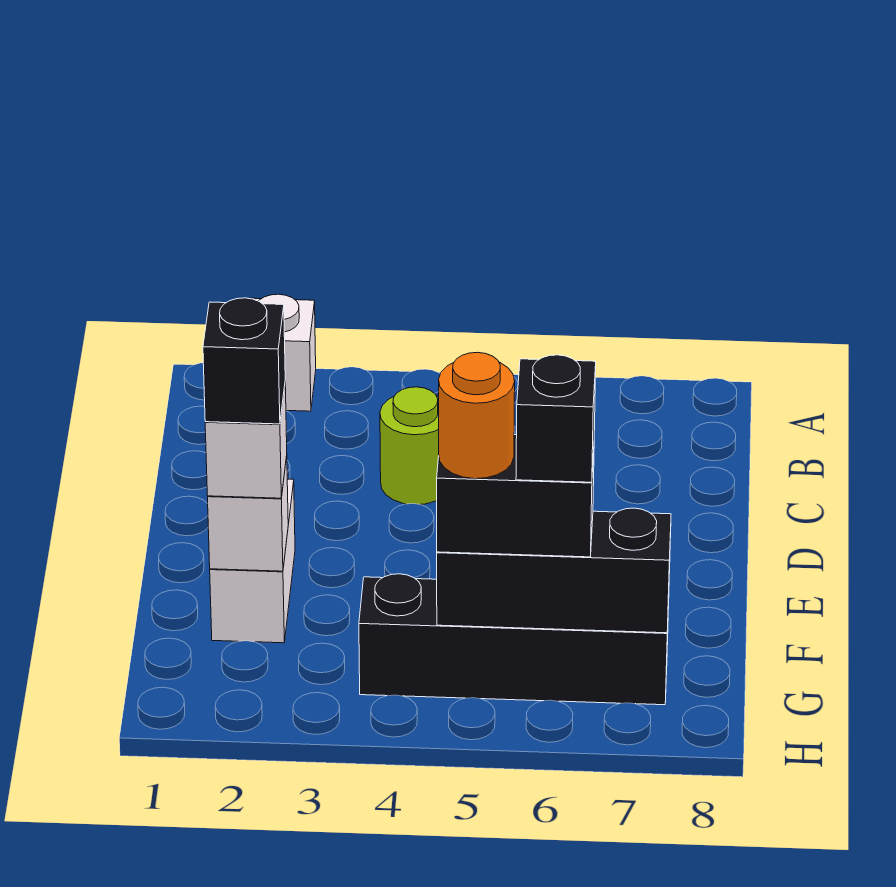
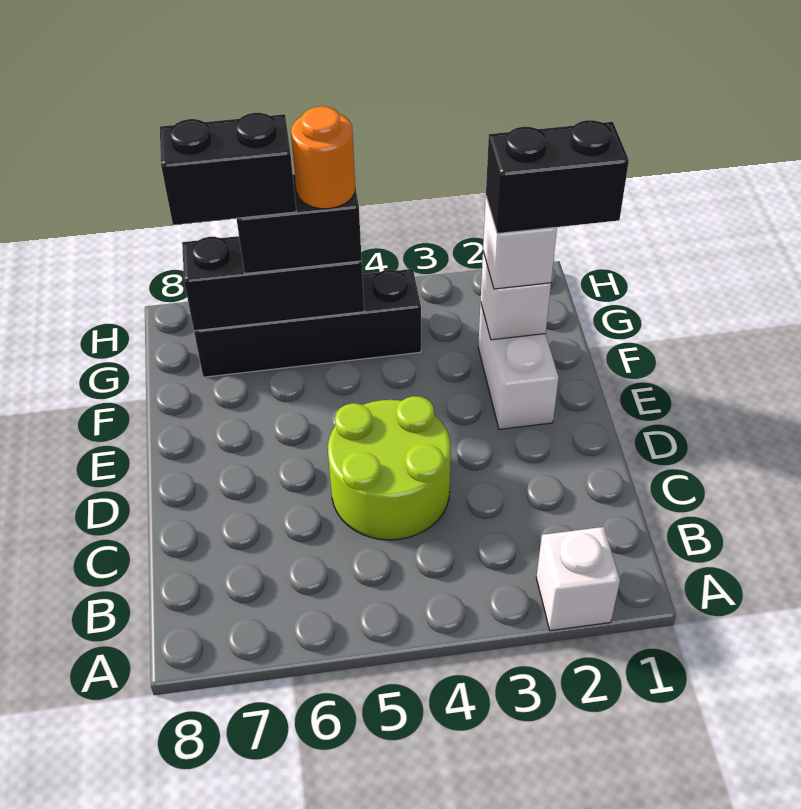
lime 1x1 round brick [380,387,439,504] -> lime 2x2 round brick [328,396,451,540]
black 1x1 brick [203,298,285,424] -> black 1x2 brick [486,120,629,234]
black 1x1 brick [516,355,596,482] -> black 1x2 brick [160,113,296,225]

